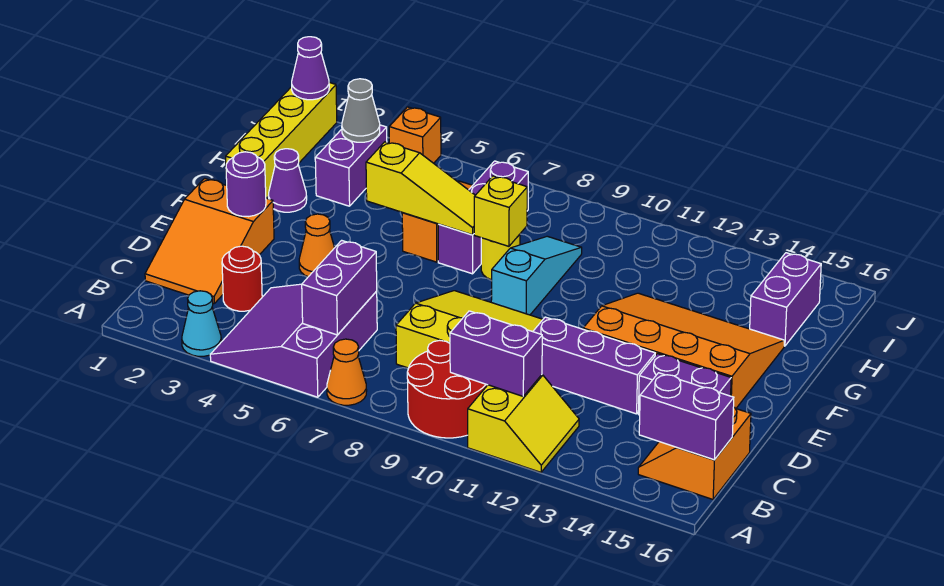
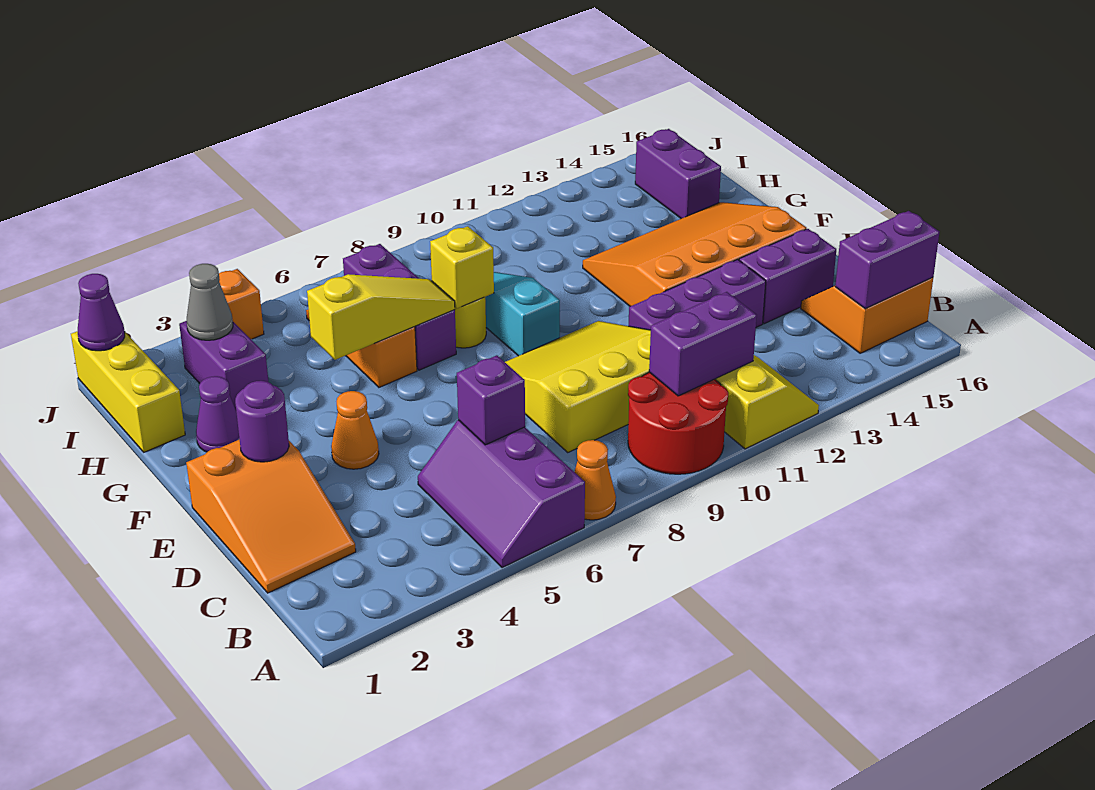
cyan 1x1 cone [182,291,221,356] -> none
purple 3x3 slope [210,284,377,397] -> purple 2x3 slope [418,420,585,568]
purple 1x2 brick [302,240,377,335] -> purple 1x1 brick [457,355,525,445]
orange 2x2 slope [638,407,751,499] -> orange 2x2 slope turned to [801,277,933,353]
red 1x1 round brick [222,246,262,311] -> none
yellow 1x4 brick [226,82,337,198] -> yellow 1x3 brick [71,331,185,452]

